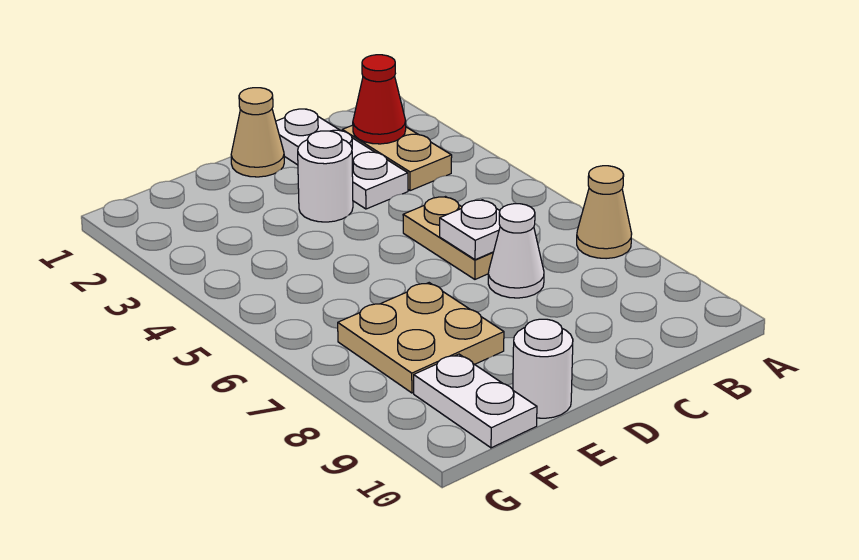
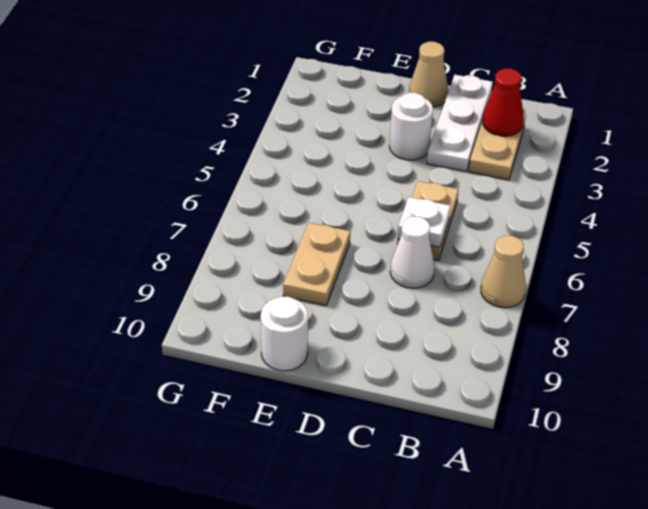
tan 2x2 plate [338,283,504,393] -> tan 1x2 plate [283,223,350,306]
white 1x2 plate [414,354,537,448] -> none

